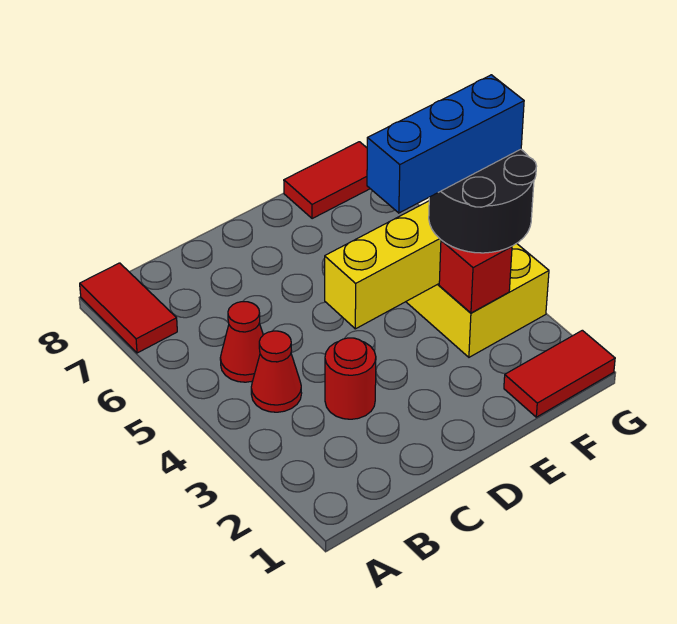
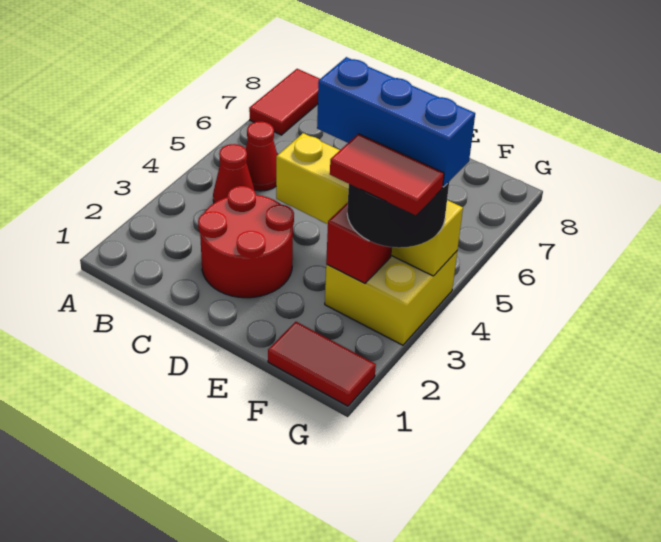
red 1x1 round brick [325,338,376,419] -> red 2x2 round brick [198,186,294,298]
red 1x2 tile [284,142,370,219] -> red 1x2 tile moved to [330,134,444,215]

